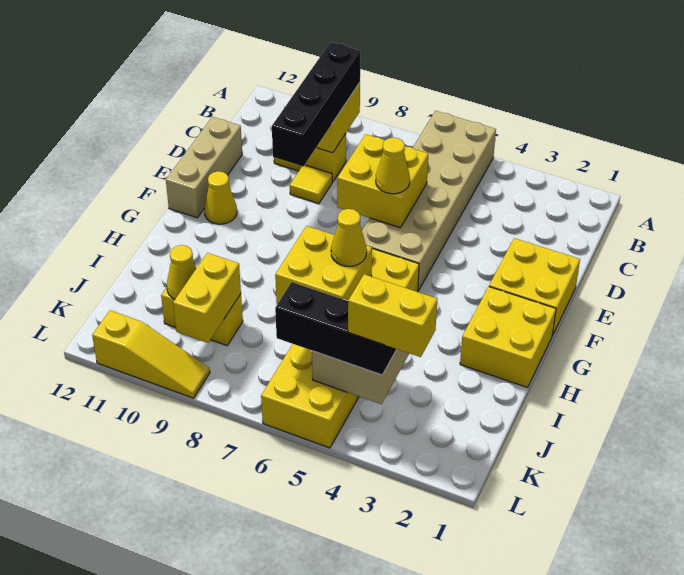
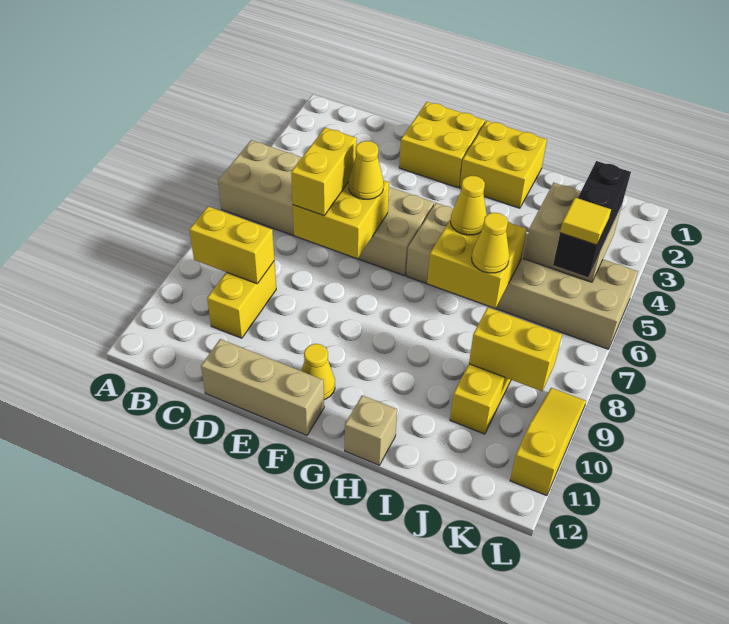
black 1x4 brick [272,42,360,166] -> none
yellow 1x1 tile [290,165,332,204] -> yellow 1x1 tile moved to [560,198,611,245]
yellow 2x6 brick [261,249,419,448] -> tan 2x6 brick [406,203,638,349]
none -> tan 1x1 brick [345,395,397,465]
yellow 1x1 cone [167,245,196,299] -> yellow 1x1 cone moved to [472,213,509,273]
yellow 1x2 brick [348,274,437,357] -> yellow 1x2 brick moved to [291,128,357,216]

